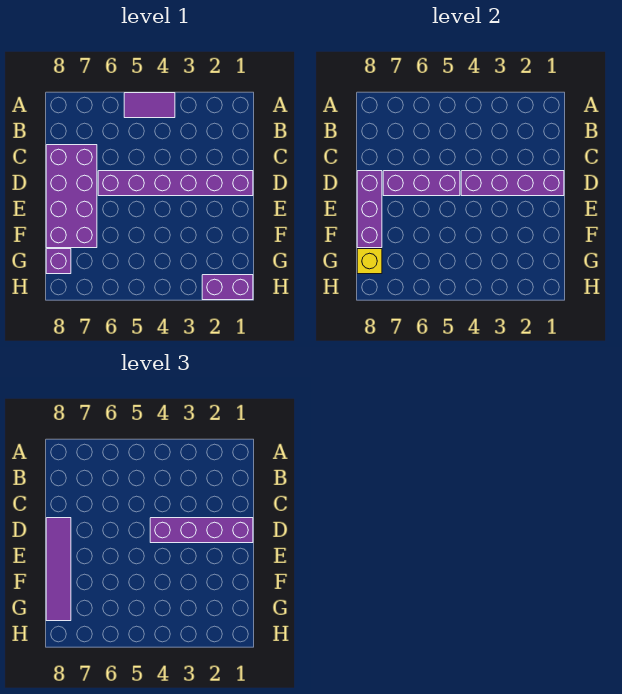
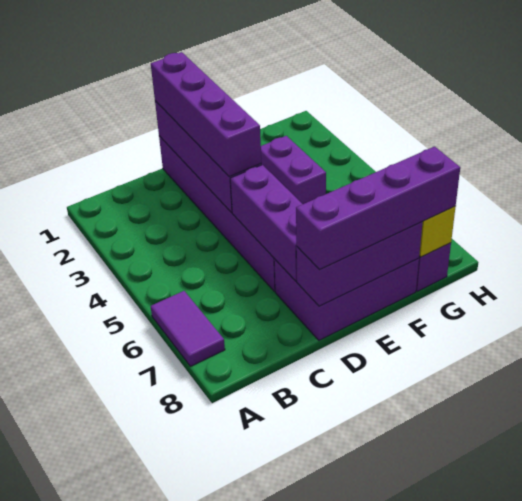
purple 1x2 tile [124,93,175,118] -> purple 1x2 tile moved to [151,291,225,366]
purple 2x4 brick [46,145,97,248] -> purple 2x3 brick [274,258,419,340]
purple 1x4 tile [46,518,71,621] -> purple 1x4 brick [296,147,460,270]
purple 1x2 brick [202,275,253,300] -> purple 1x2 brick moved to [261,136,326,204]

